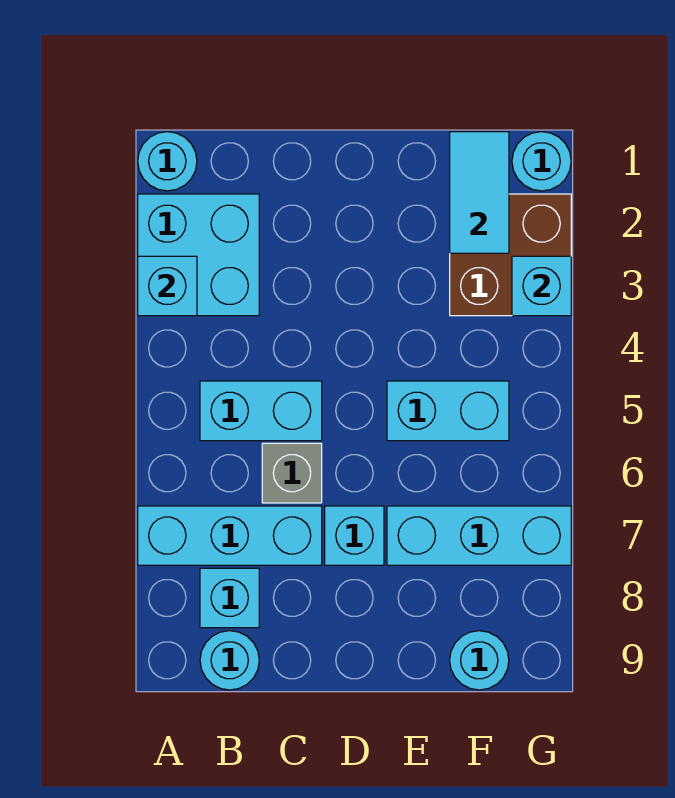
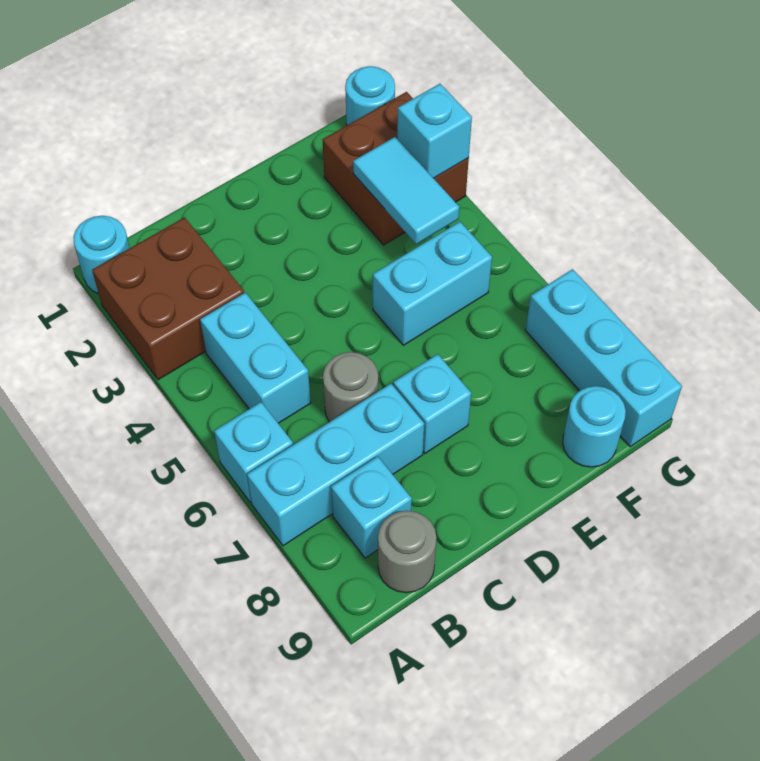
cyan 2x2 brick [138,194,259,316] -> brown 2x2 brick [92,217,244,380]
cyan 1x1 brick [138,256,197,316] -> cyan 1x1 brick moved to [214,402,293,502]
cyan 1x2 brick [200,381,322,441] -> cyan 1x2 brick turned to [200,293,311,423]
cyan 1x1 round brick [200,631,259,690] -> grey 1x1 round brick [378,511,437,593]
grey 1x1 brick [262,443,322,503] -> grey 1x1 round brick [323,352,378,422]
cyan 1x3 brick [387,506,571,565] -> cyan 1x3 brick turned to [526,269,682,447]
cyan 1x2 tile [450,132,509,253] -> cyan 1x2 tile moved to [353,137,459,244]

